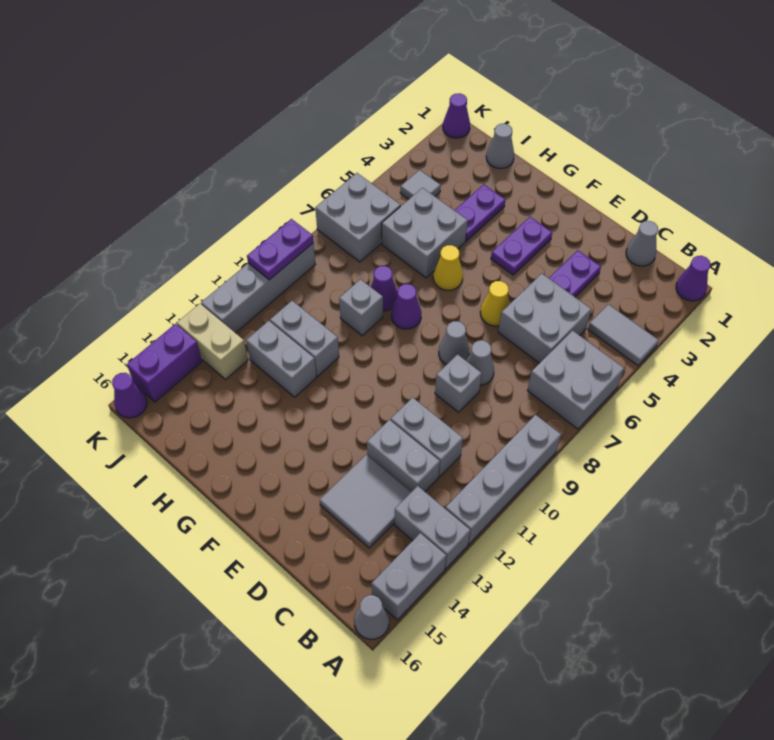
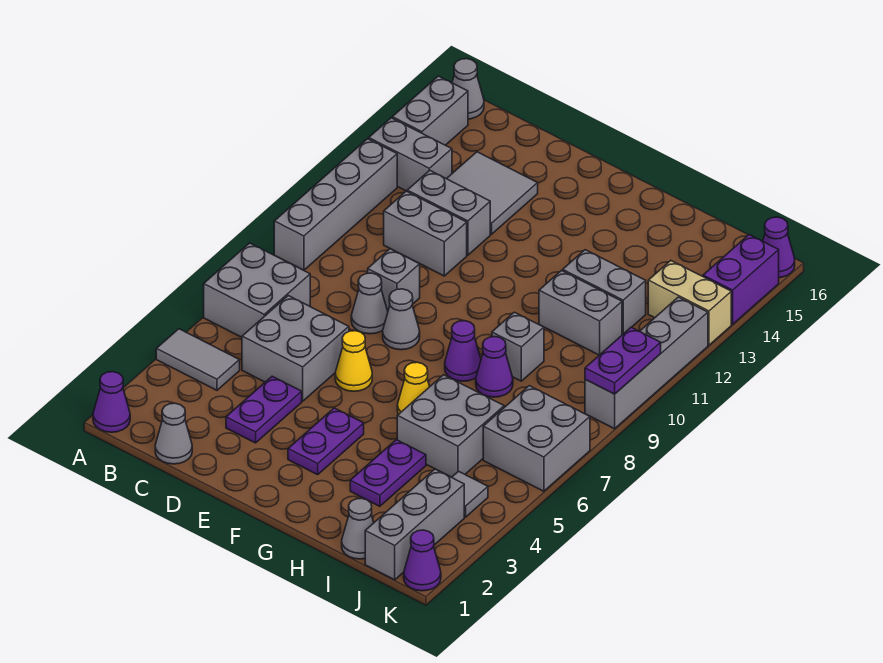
none -> grey 1x3 brick [365,469,464,580]

